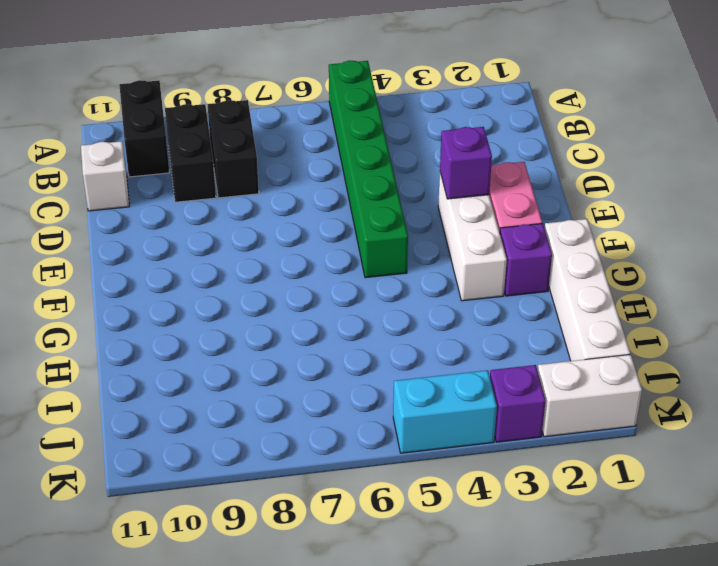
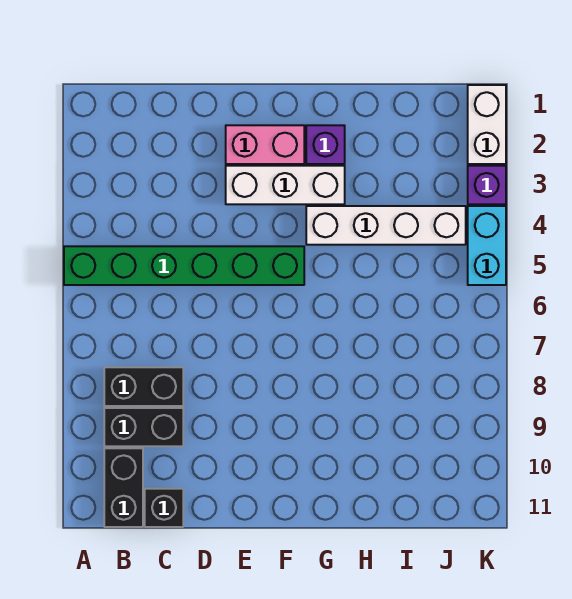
black 1x2 brick [119,80,169,177] -> black 1x2 brick turned to [104,448,143,527]
white 1x1 brick [81,141,130,211] -> black 1x1 brick [145,489,183,527]
purple 1x1 brick [440,127,492,199] -> none
white 1x4 brick [545,219,630,361] -> white 1x4 brick moved to [306,206,466,245]

